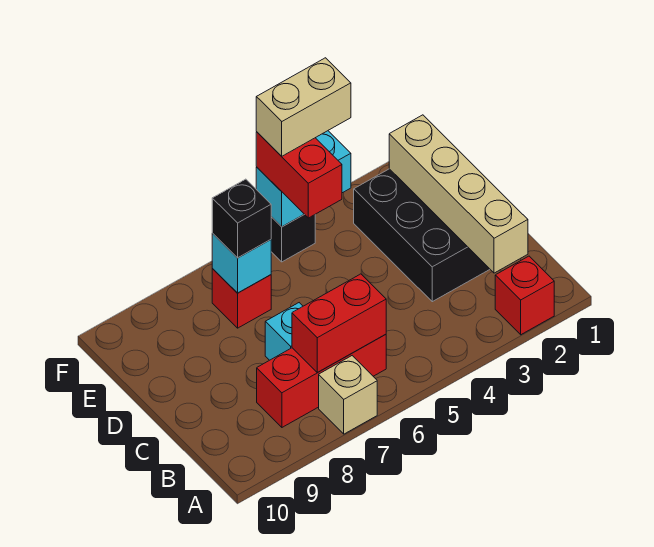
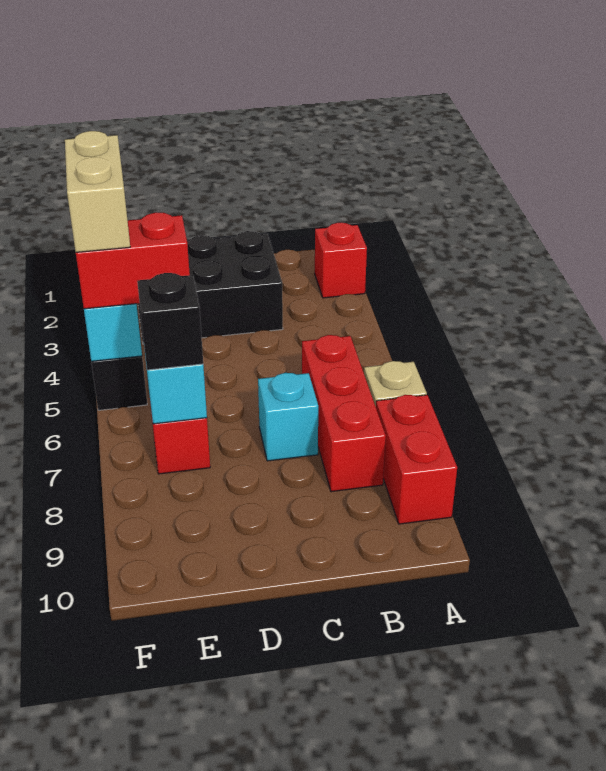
tan 1x4 brick [389,115,528,273] -> none
red 1x2 brick [292,274,386,373] -> red 1x2 brick moved to [376,395,457,524]

